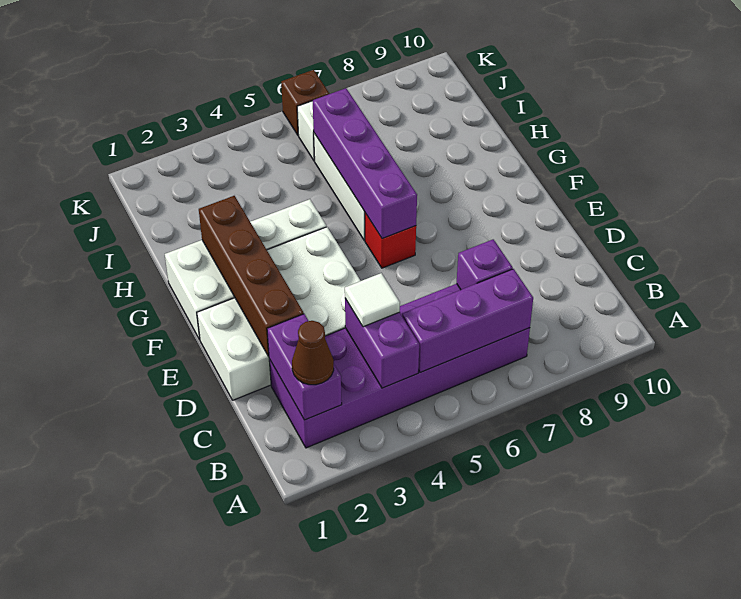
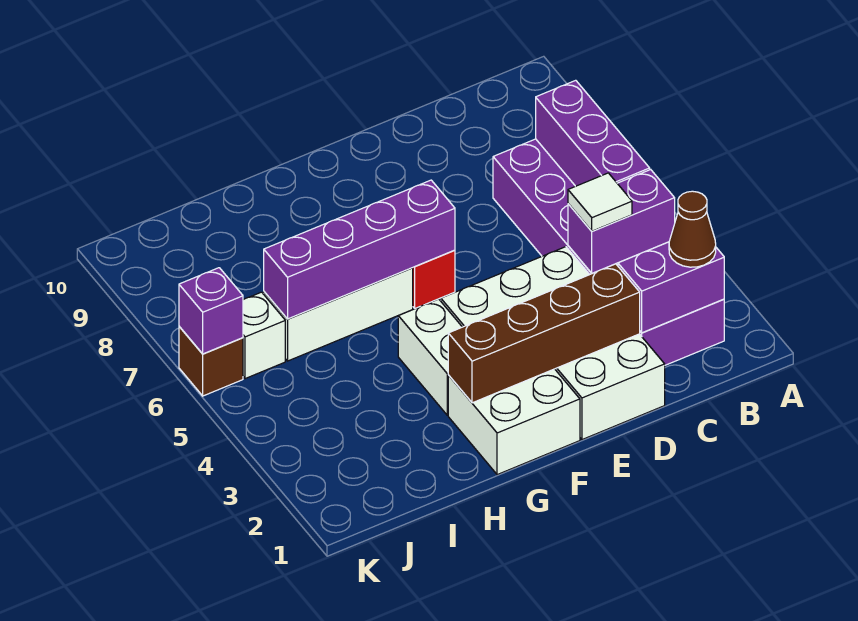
purple 1x1 brick [457,239,513,290] -> purple 1x1 brick moved to [179,268,243,354]

